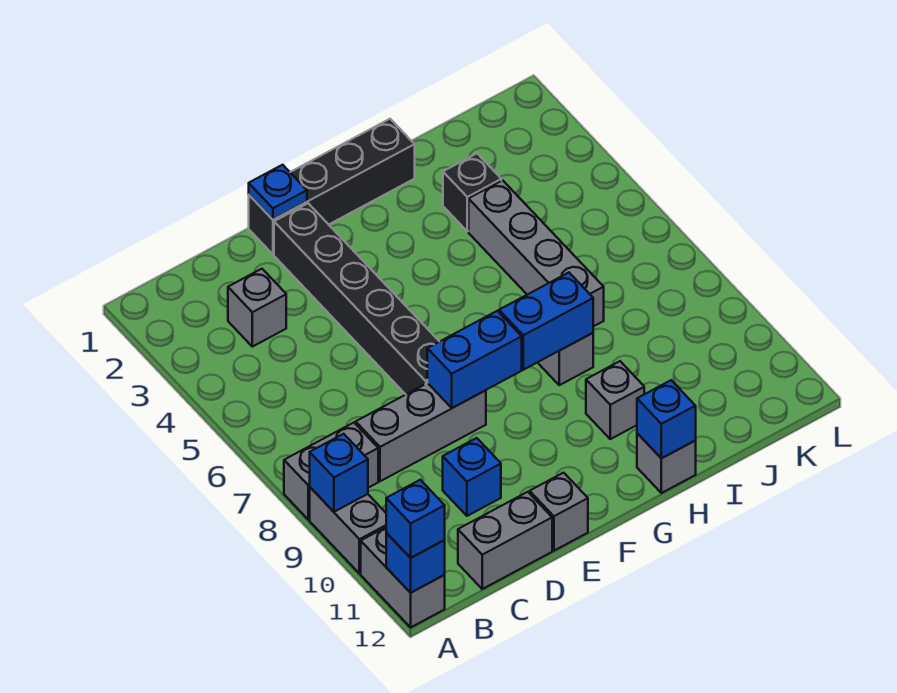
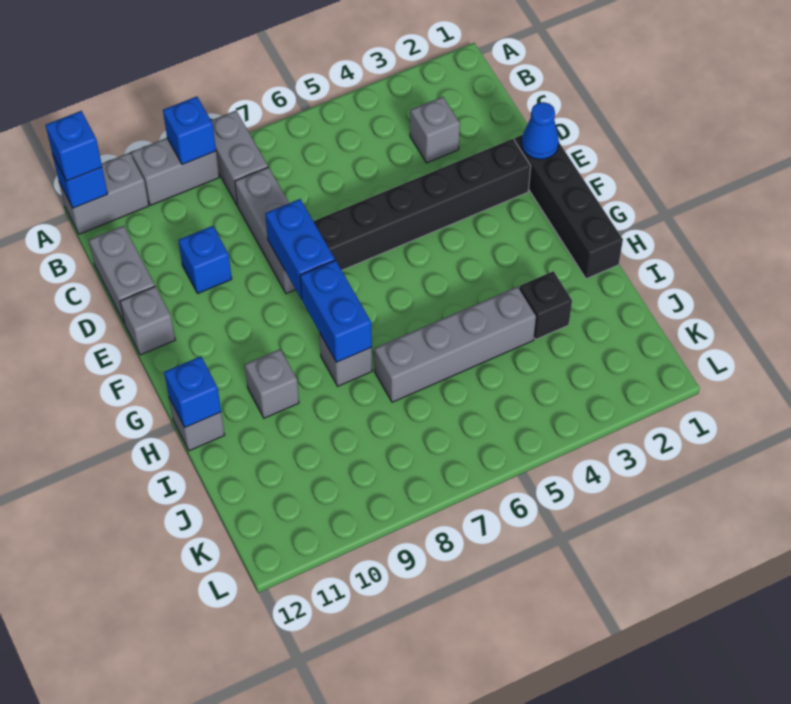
blue 1x1 plate [249,165,307,220] -> blue 1x1 cone [522,102,559,159]

